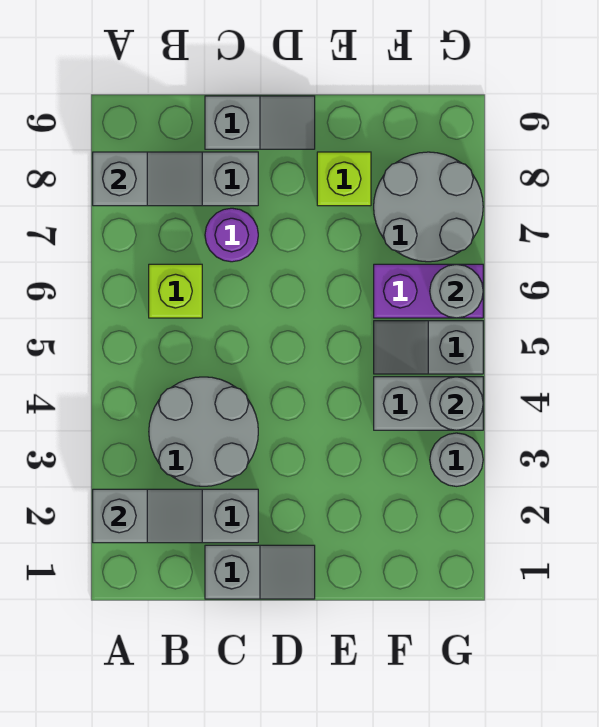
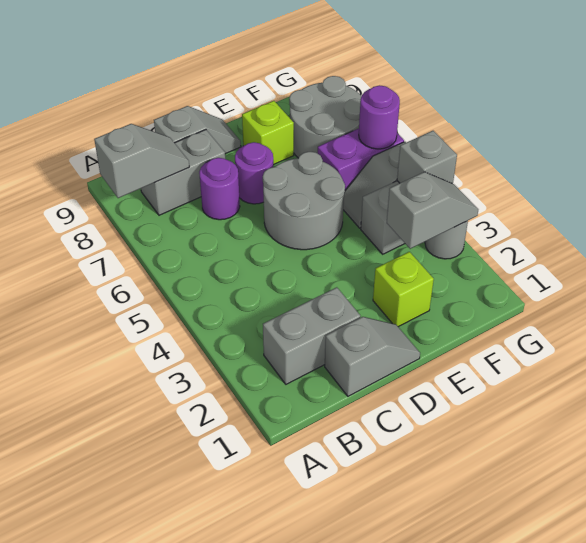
grey 1x2 slope [93,489,202,543] -> grey 1x2 slope moved to [387,172,478,249]
grey 2x2 round brick [149,377,258,486] -> grey 2x2 round brick moved to [263,152,345,250]
lime 1x1 brick [149,264,202,318] -> lime 1x1 brick moved to [373,252,434,327]
none -> purple 1x1 round brick [235,142,273,204]
grey 1x1 round brick [430,377,483,430] -> grey 1x1 brick [397,131,457,184]
grey 1x1 round brick [430,264,483,318] -> purple 1x1 round brick [359,85,400,149]

